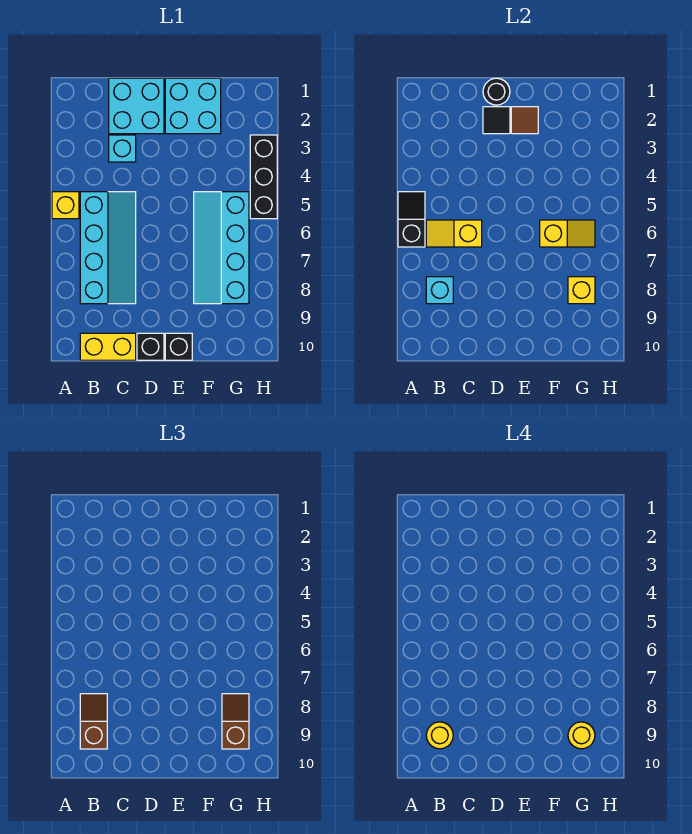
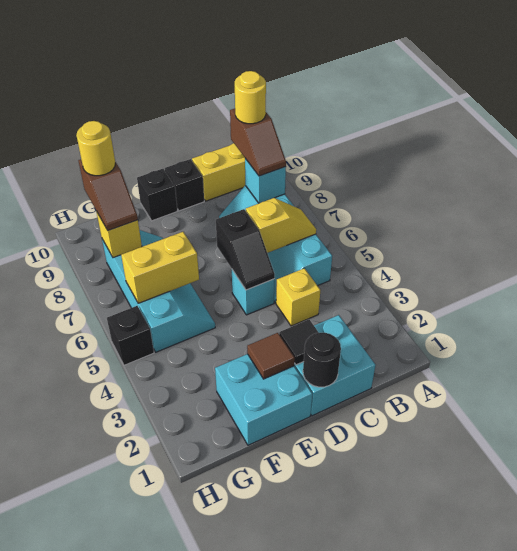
yellow 1x1 brick [52,192,79,219] -> yellow 1x1 brick moved to [276,268,320,326]
black 1x2 slope [398,192,425,247] -> black 1x2 slope moved to [216,209,275,290]
cyan 1x1 brick [109,135,136,162] -> cyan 1x1 brick moved to [232,270,274,315]
yellow 1x2 slope [540,220,595,247] -> yellow 1x2 brick [121,232,199,303]
black 1x3 brick [250,135,277,219] -> black 1x1 brick [107,306,154,365]

